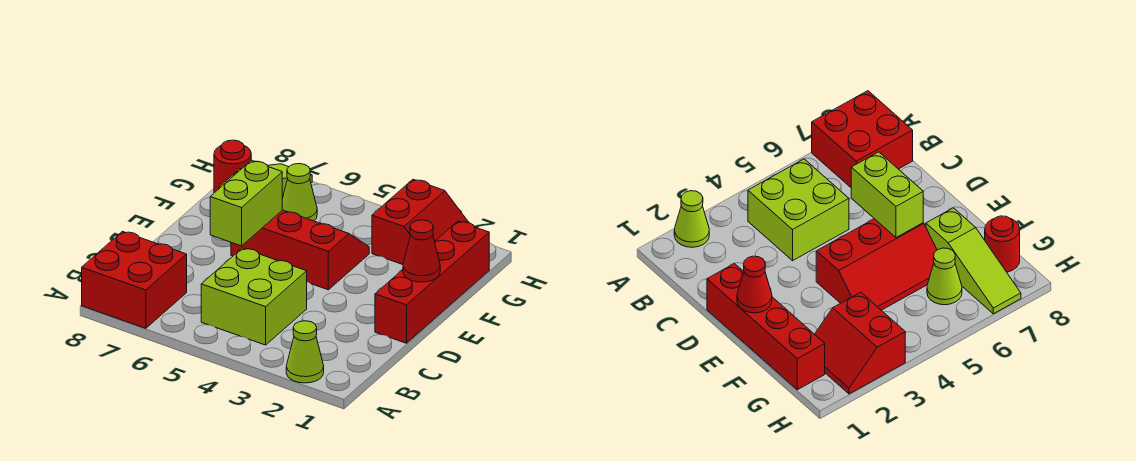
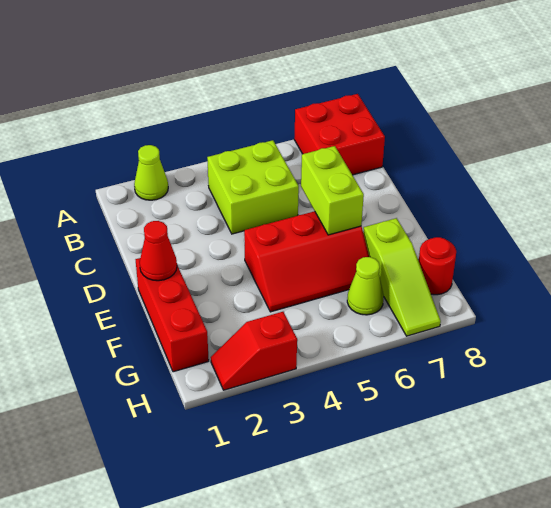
red 1x4 brick [375,221,489,343] -> red 1x3 brick [136,258,209,372]
red 2x2 slope [372,179,469,265] -> red 1x2 slope [211,312,297,390]

